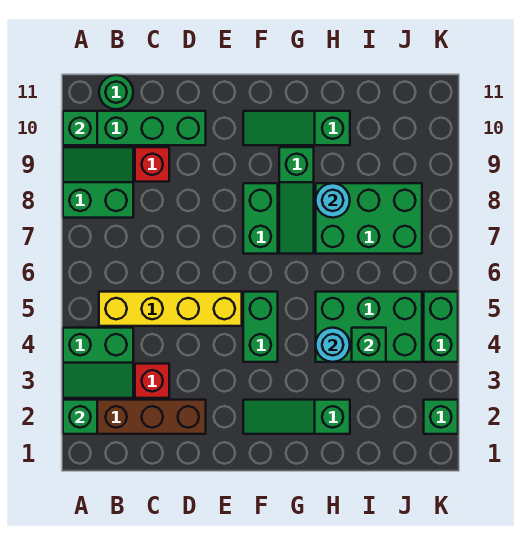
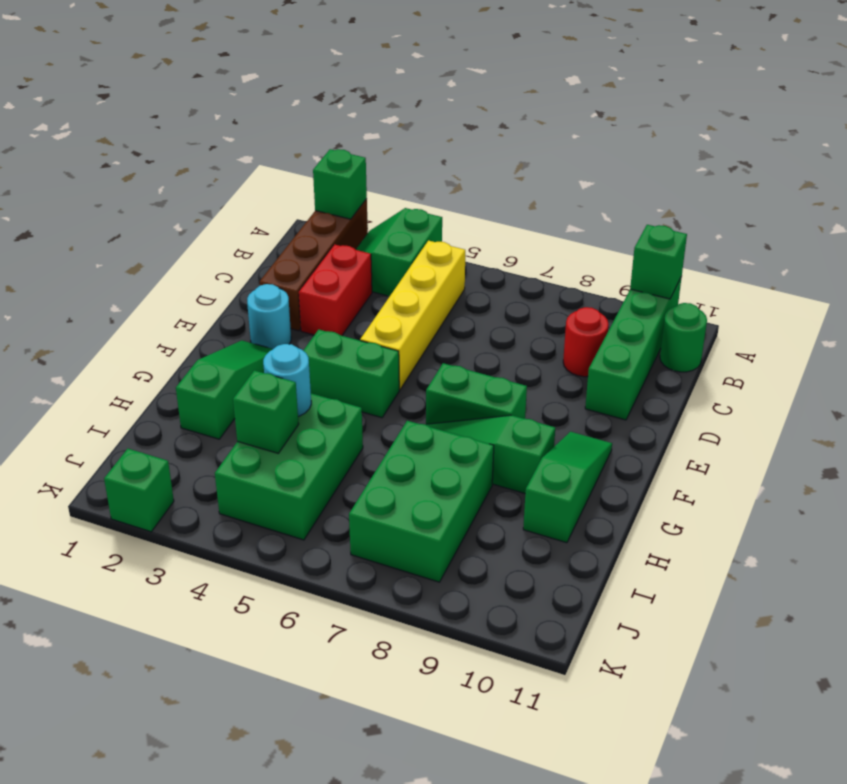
green 2x2 slope [63,147,133,218] -> none
red 1x1 brick [135,364,169,398] -> red 1x2 brick [299,244,372,336]
red 1x1 brick [135,147,169,182] -> red 1x1 round brick [563,307,609,377]
cyan 1x1 round brick [316,183,350,218] -> cyan 1x1 round brick moved to [247,284,291,349]
green 1x2 brick [424,292,458,362] -> none

